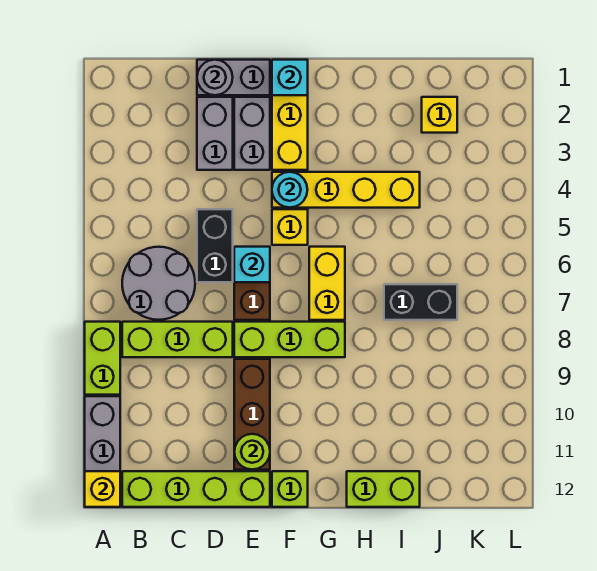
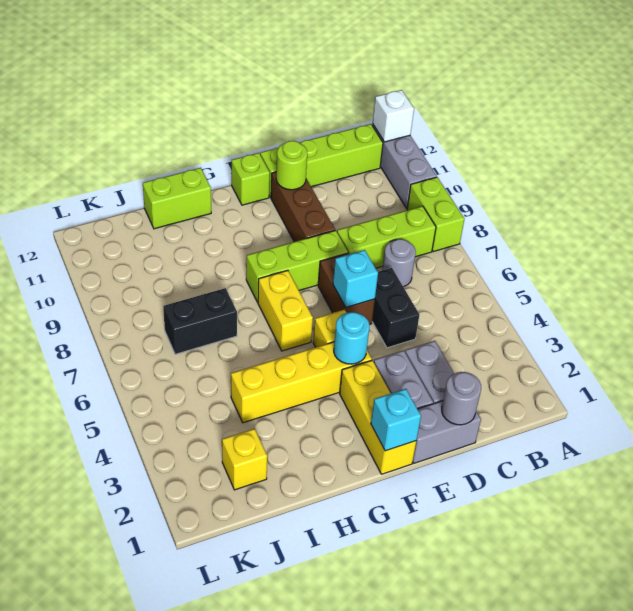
yellow 1x1 brick [85,471,120,507] -> white 1x1 brick [373,90,414,142]
grey 2x2 round brick [122,247,195,320] -> grey 1x1 round brick [382,239,416,287]

